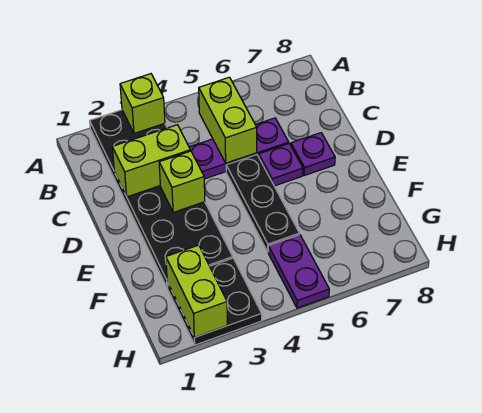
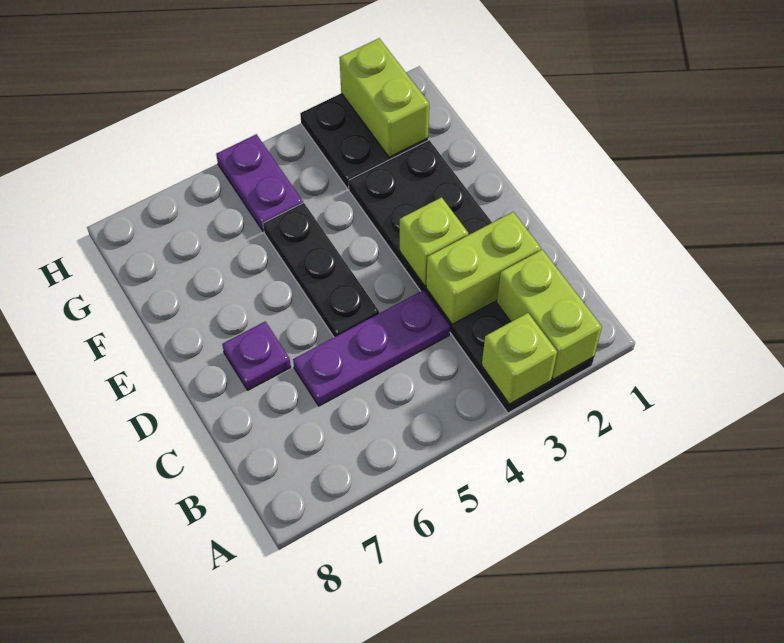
lime 1x2 brick [199,77,257,163] -> lime 1x2 brick moved to [497,250,602,379]
purple 1x1 plate [259,144,303,186] -> none

